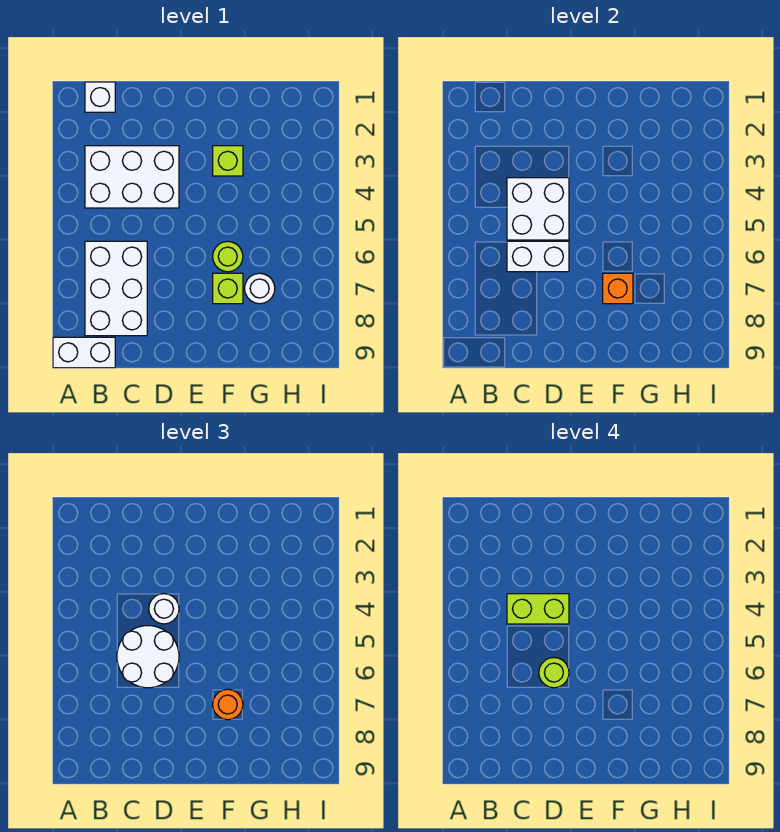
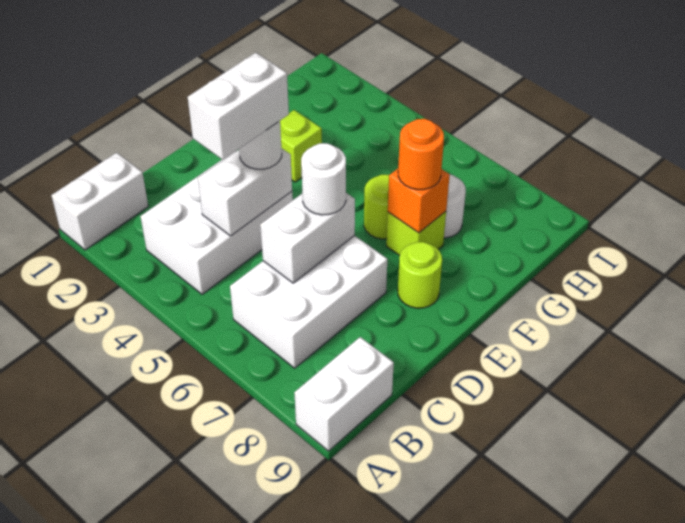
white 1x1 brick [85,82,115,112] -> white 1x2 brick [51,153,148,250]
white 2x3 brick [85,241,147,336] -> white 2x3 brick turned to [230,235,387,368]
white 2x2 brick [507,178,569,240] -> white 1x2 brick [198,148,292,236]
lime 1x2 brick [507,594,569,624] -> white 1x2 brick [188,53,289,160]
white 2x2 round brick [117,626,179,688] -> white 1x1 round brick [301,143,346,215]
lime 1x1 round brick [539,658,569,688] -> lime 1x1 round brick moved to [398,242,442,308]

